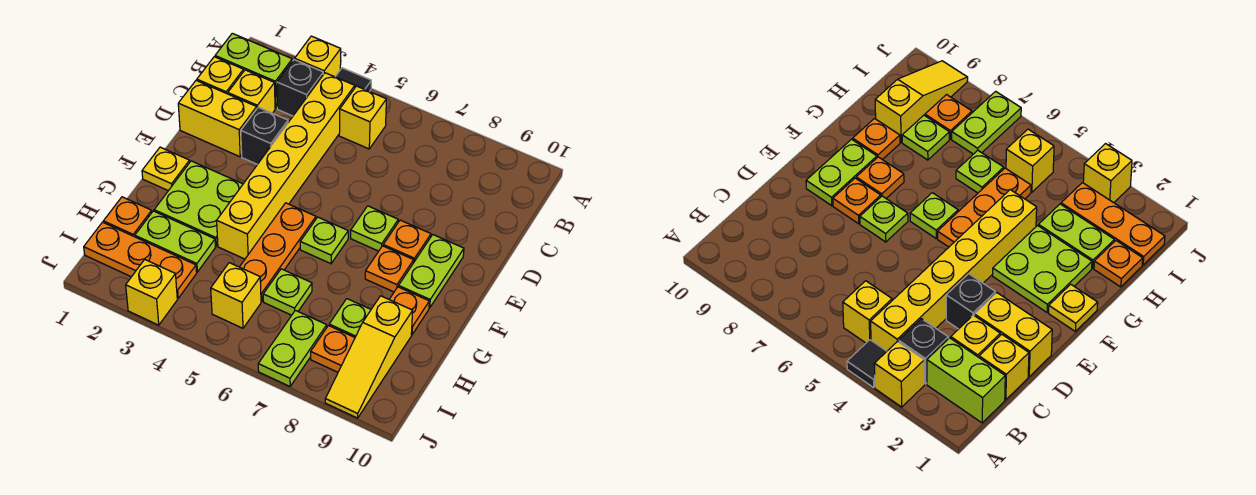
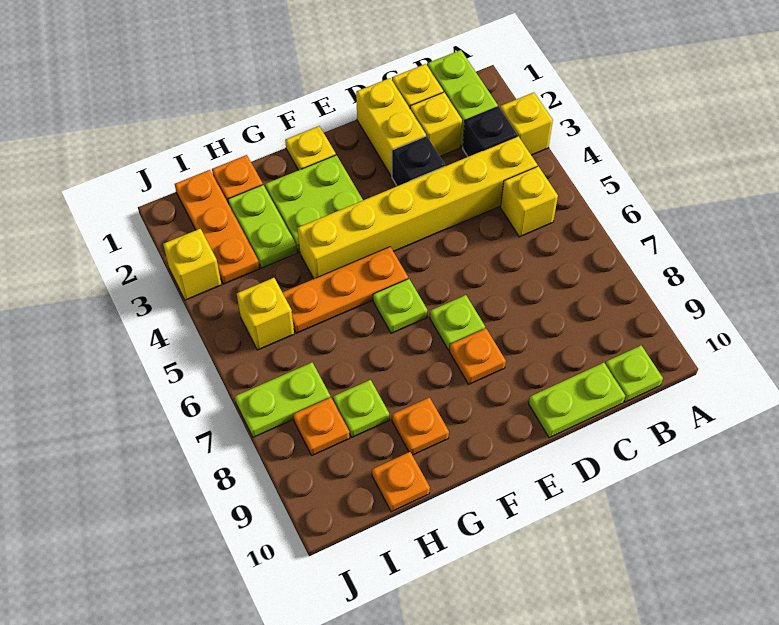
black 1x1 tile [336,68,371,91] -> none
lime 1x2 plate [399,235,464,308] -> lime 1x2 plate moved to [529,363,625,438]
orange 1x1 plate [365,246,414,292] -> orange 1x1 plate moved to [372,452,430,512]
lime 1x1 plate [263,269,312,315] -> lime 1x1 plate moved to [605,346,663,402]
yellow 1x3 slope [325,296,413,418] -> none

